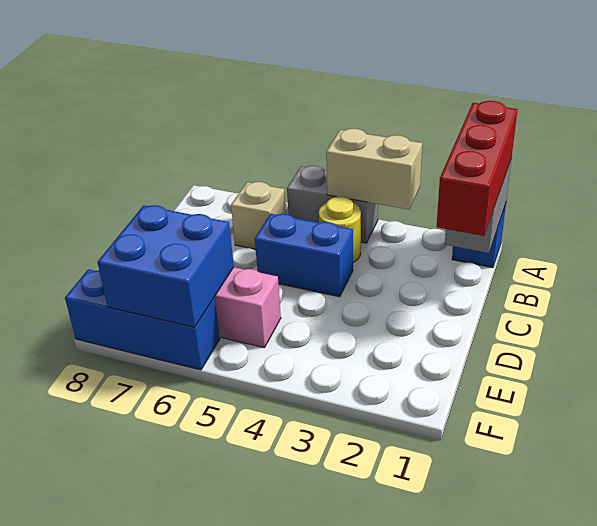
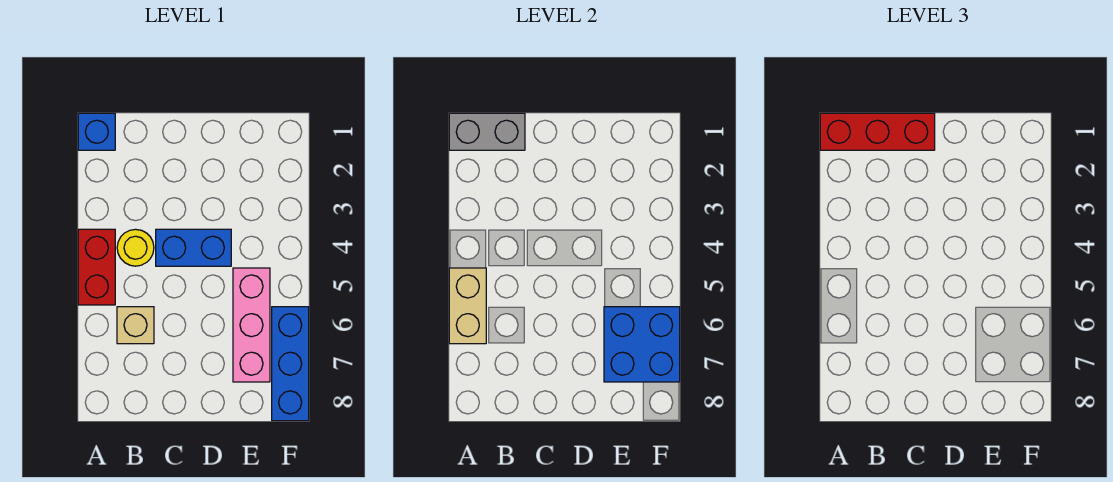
tan 1x2 brick [326,129,422,210] -> tan 1x2 brick moved to [449,268,486,344]
grey 1x2 brick [287,166,378,243] -> red 1x2 brick [78,229,115,305]
blue 1x2 brick [255,214,353,297] -> blue 1x2 brick turned to [156,229,231,266]

